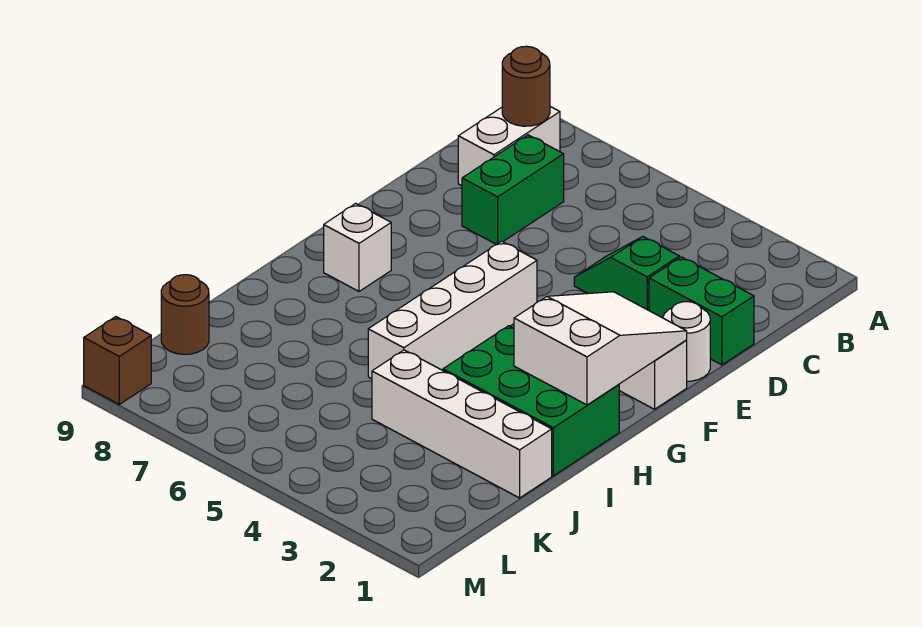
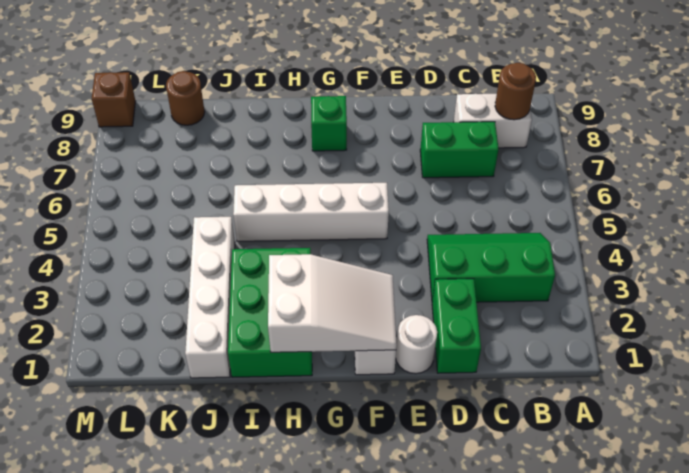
green 1x2 slope [574,237,679,310] -> green 2x3 slope [427,233,555,302]
white 1x1 brick [324,203,391,291] -> green 1x1 brick [311,96,347,151]

